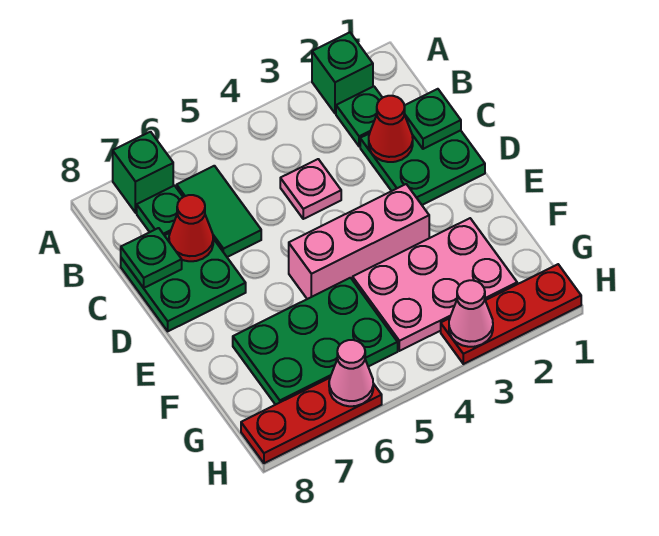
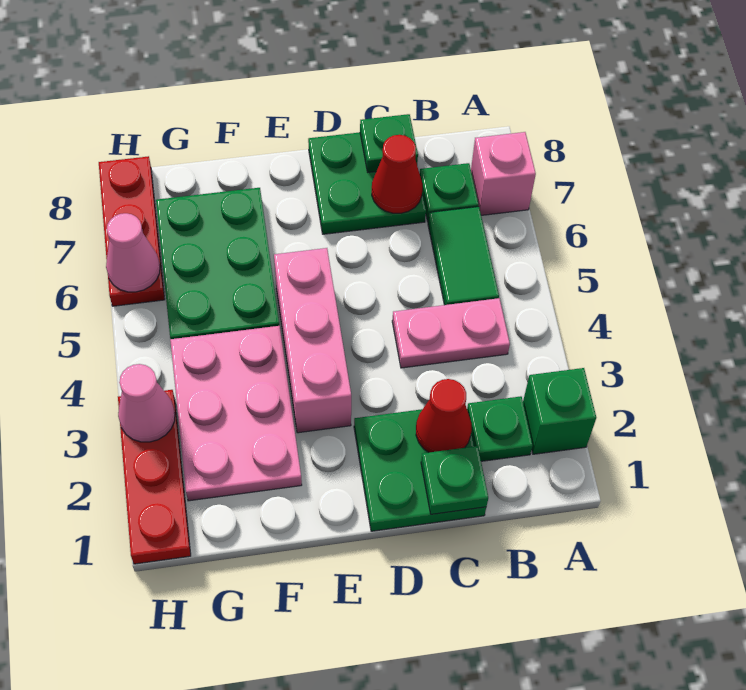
green 1x1 brick [113,132,173,213] -> pink 1x1 brick [471,132,536,215]
green 1x2 tile [177,166,261,257] -> green 1x2 tile turned to [428,207,499,305]
pink 1x1 plate [280,159,341,219] -> pink 1x2 plate [392,298,510,368]

